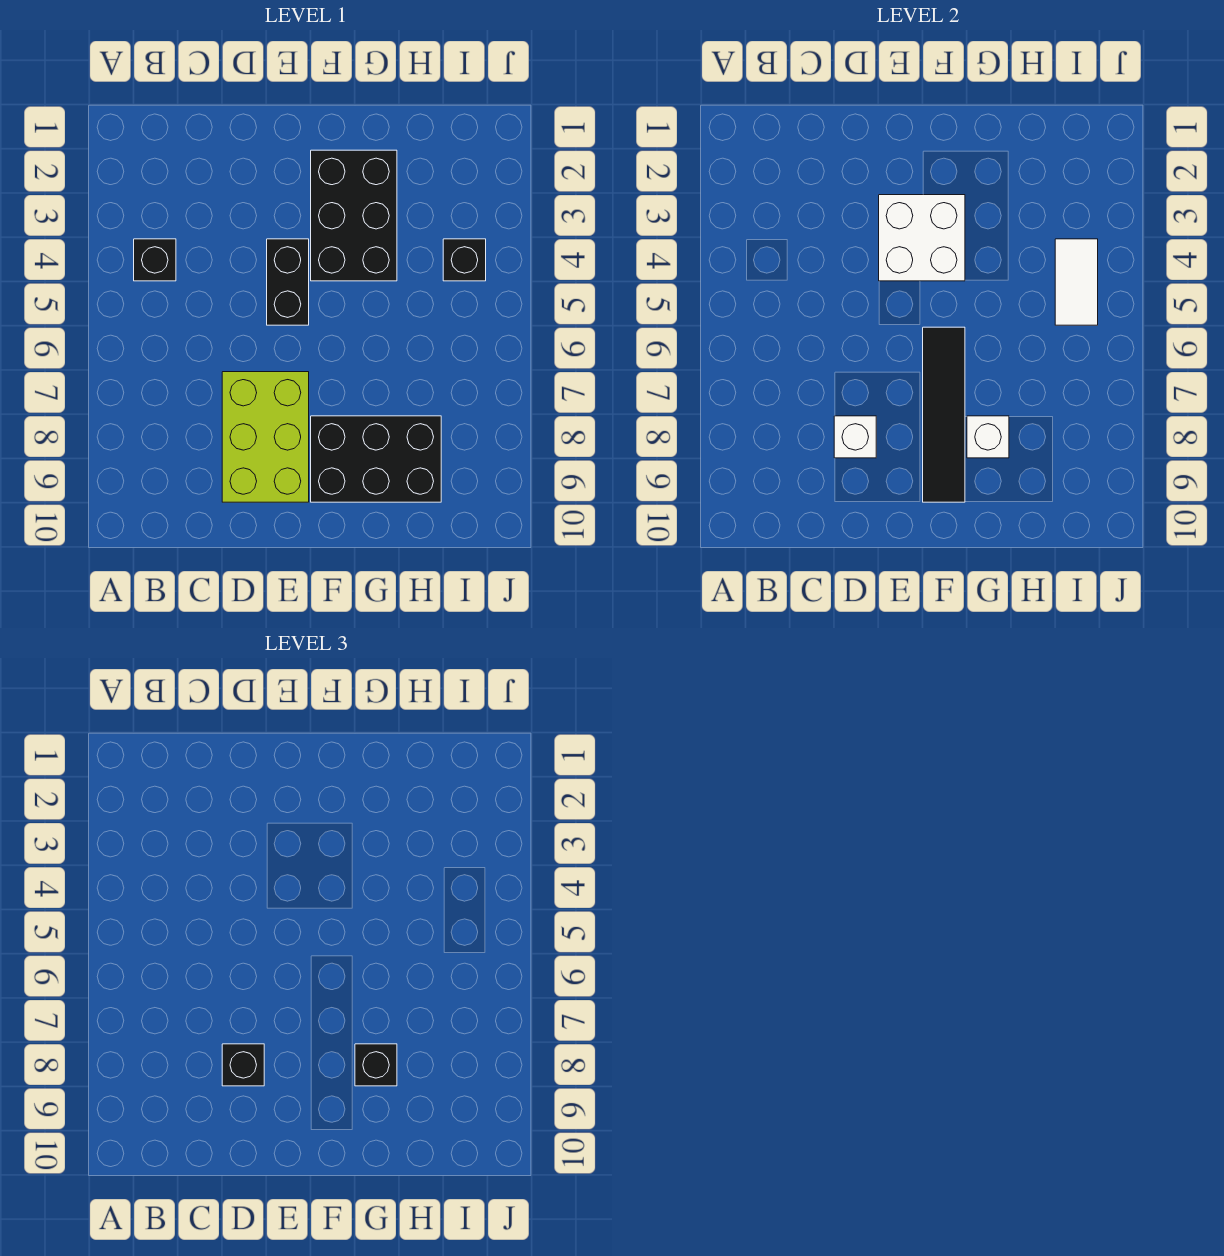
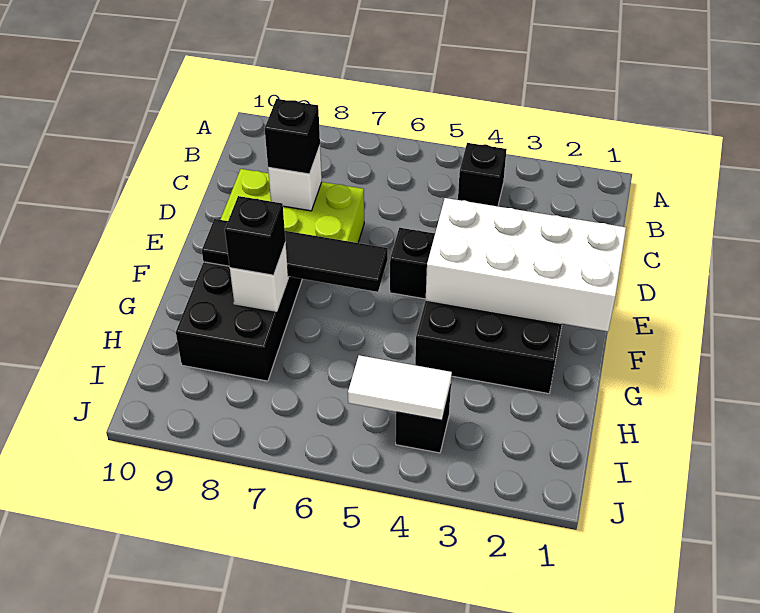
white 2x2 brick [879,195,965,281] -> white 2x4 brick [426,198,626,332]

